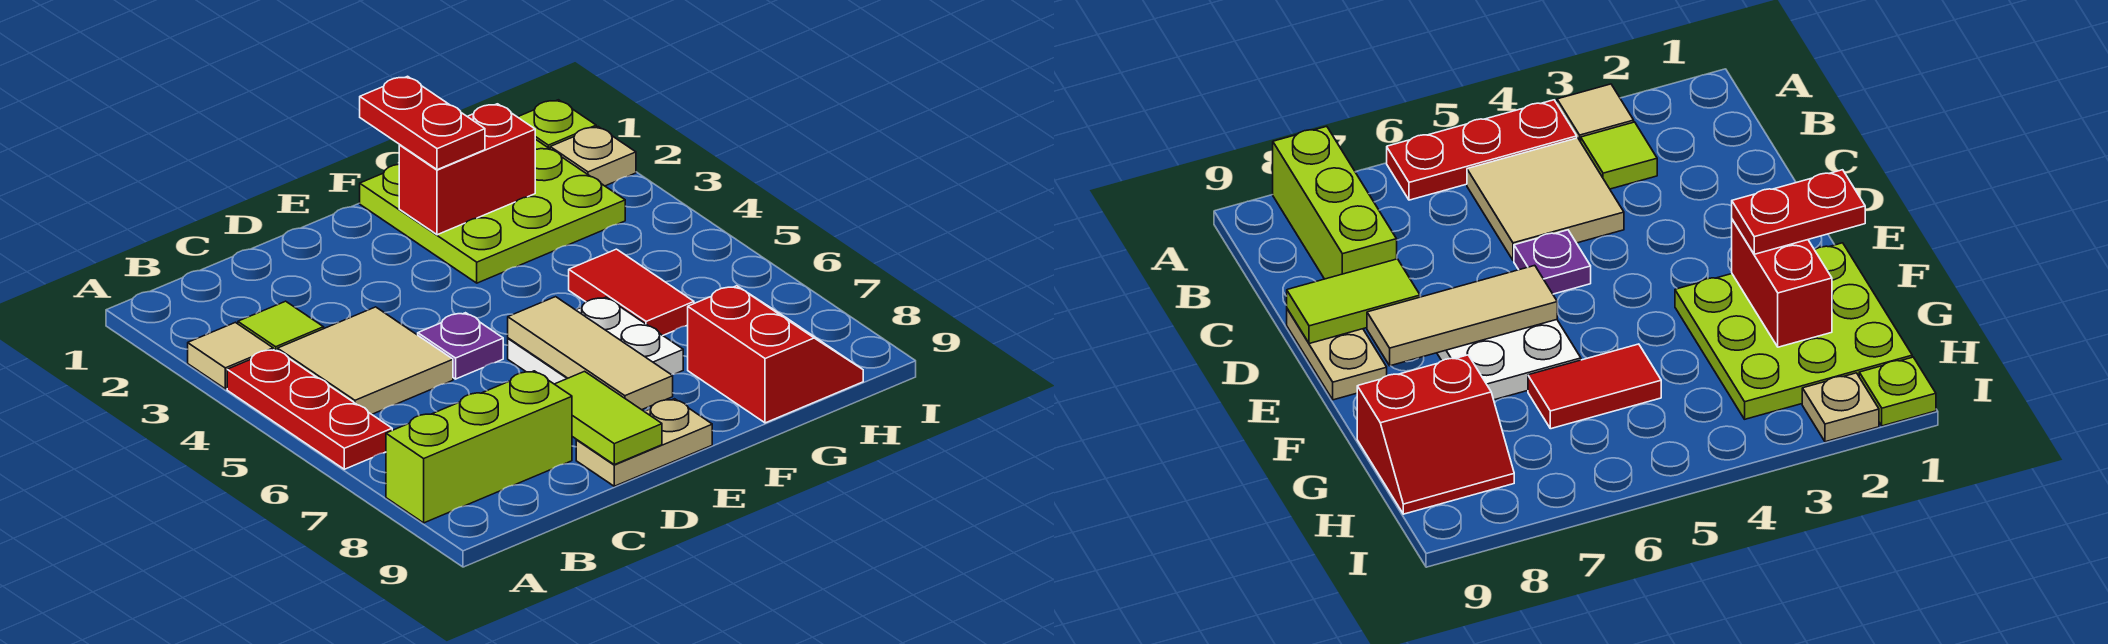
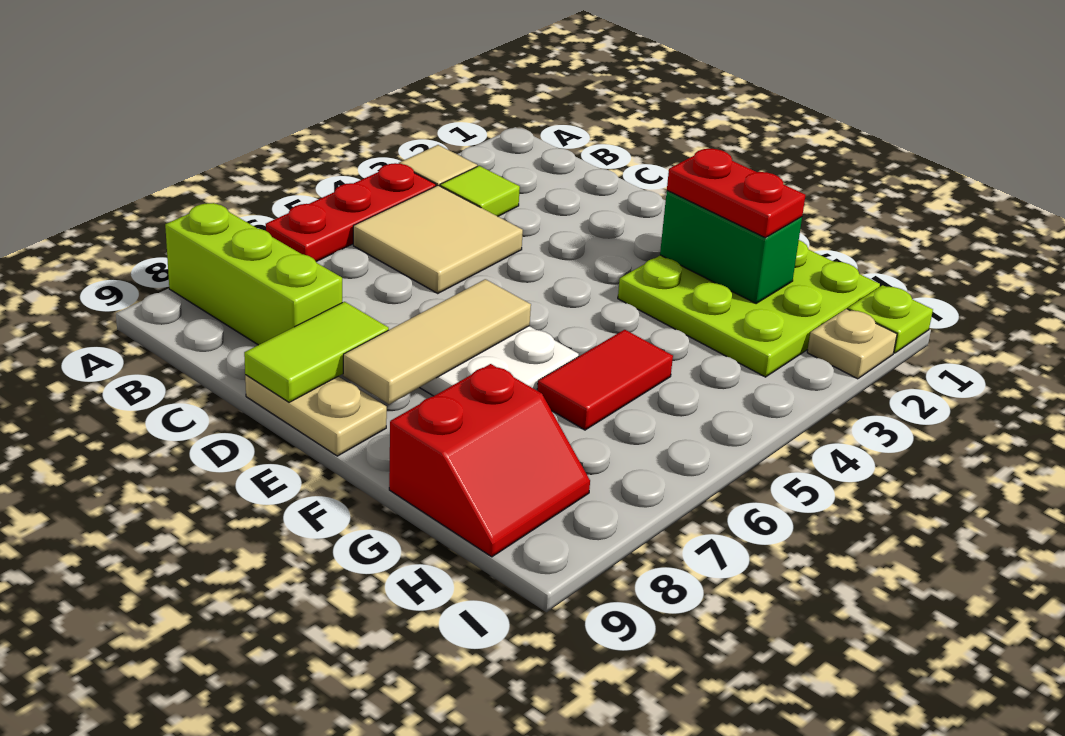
purple 1x1 plate [418,313,503,379] -> none
red 1x2 plate [360,76,485,170] -> red 1x2 plate turned to [667,149,805,238]
red 1x2 brick [399,104,535,235] -> green 1x2 brick [660,191,802,303]

